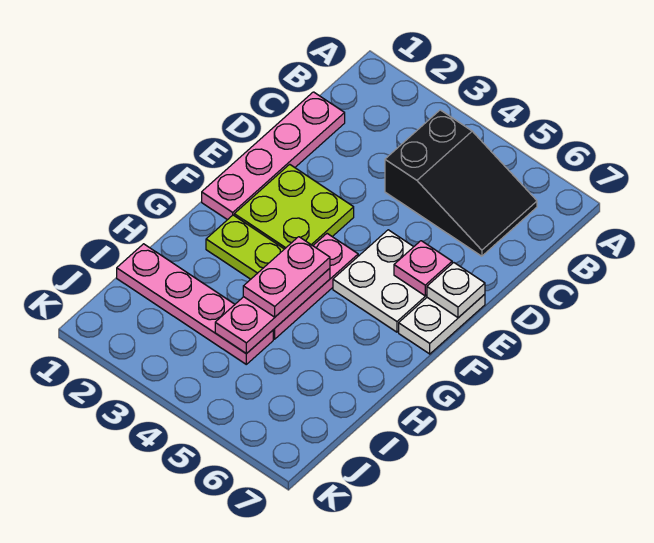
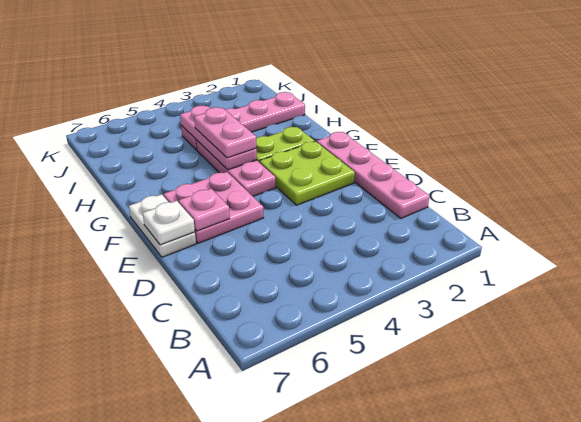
black 2x3 slope [385,110,537,256] -> none
white 2x2 plate [333,230,427,332] -> pink 2x2 plate [164,172,263,243]

